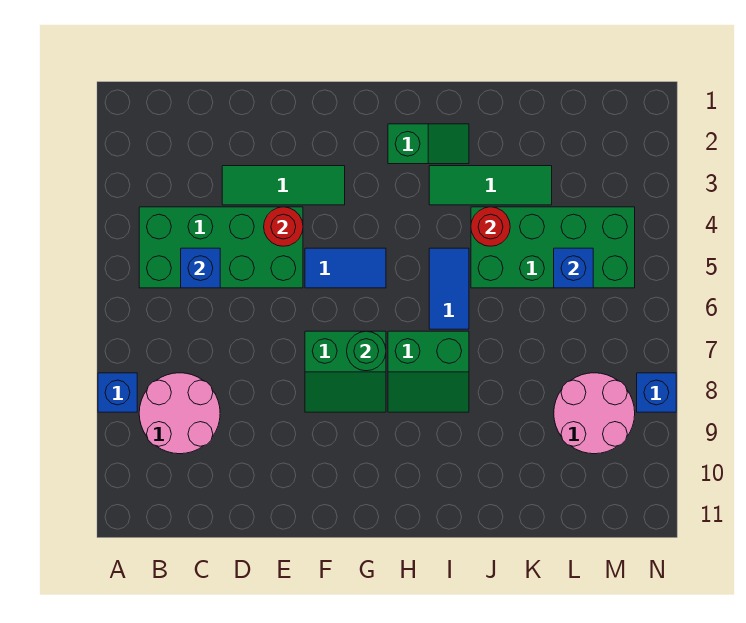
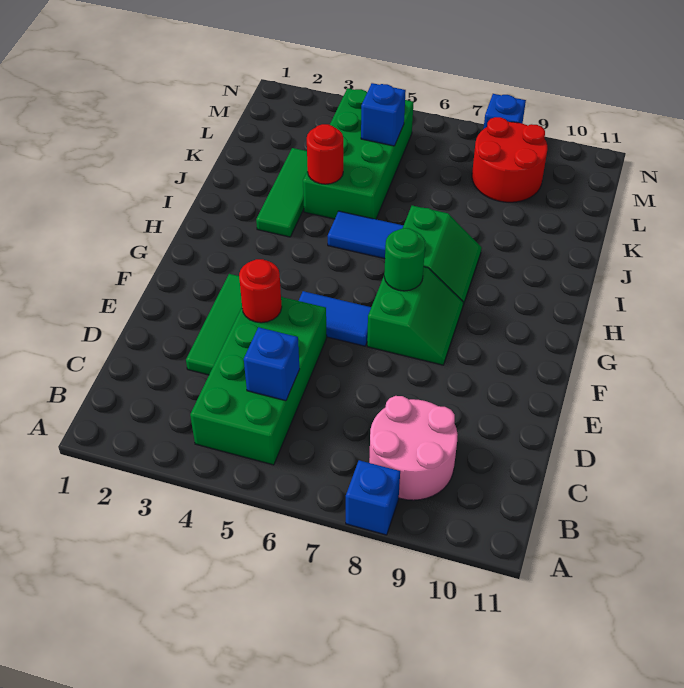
blue 1x2 tile [305,248,386,288] -> blue 1x2 tile turned to [299,291,371,346]
green 1x2 slope [388,124,469,164] -> none
pink 2x2 round brick [554,373,635,454] -> red 2x2 round brick [472,117,547,202]

